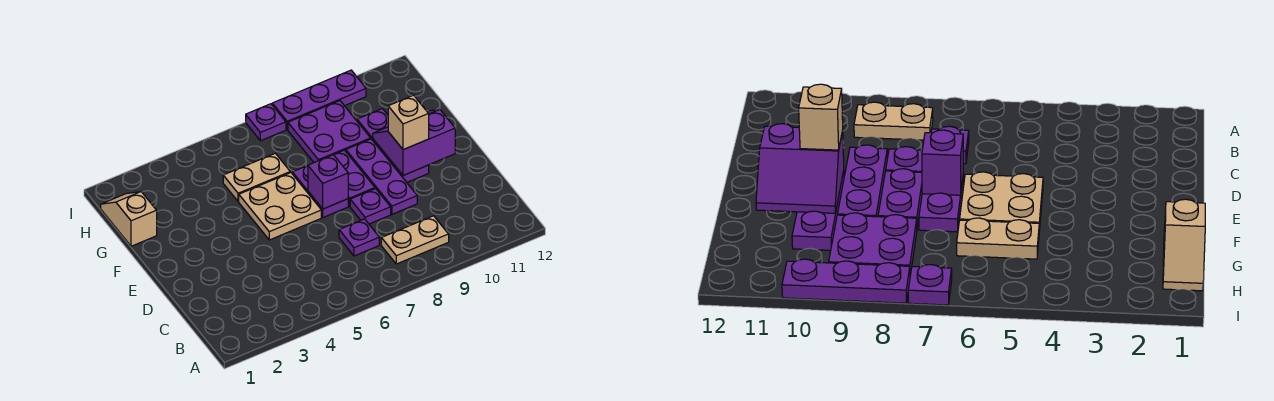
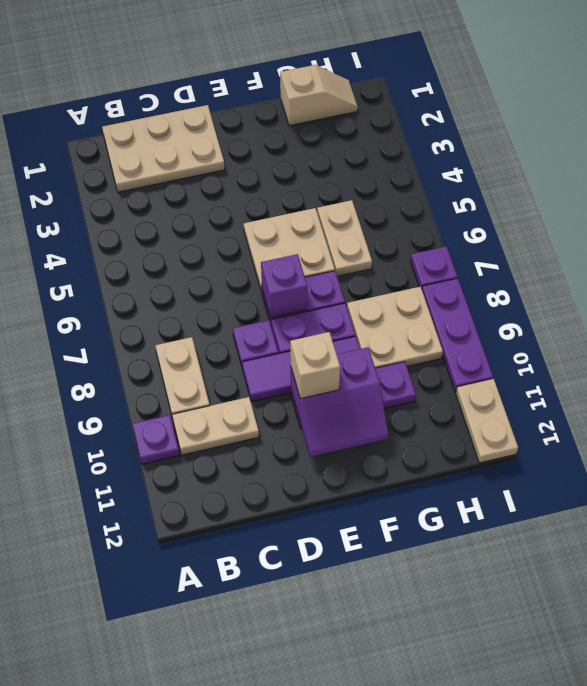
none -> tan 2x3 plate [102,105,225,192]
none -> tan 1x2 plate [172,397,259,455]
purple 1x1 plate [339,219,379,256] -> purple 1x1 plate moved to [132,415,179,464]
purple 1x3 plate [346,139,417,214] -> purple 1x3 tile [242,336,360,402]
purple 2x2 slope [373,109,455,175] -> purple 2x2 slope turned to [291,347,389,457]
purple 2x2 plate [288,101,371,162] -> tan 2x2 plate [347,287,443,368]
none -> tan 1x2 plate [456,379,518,463]

